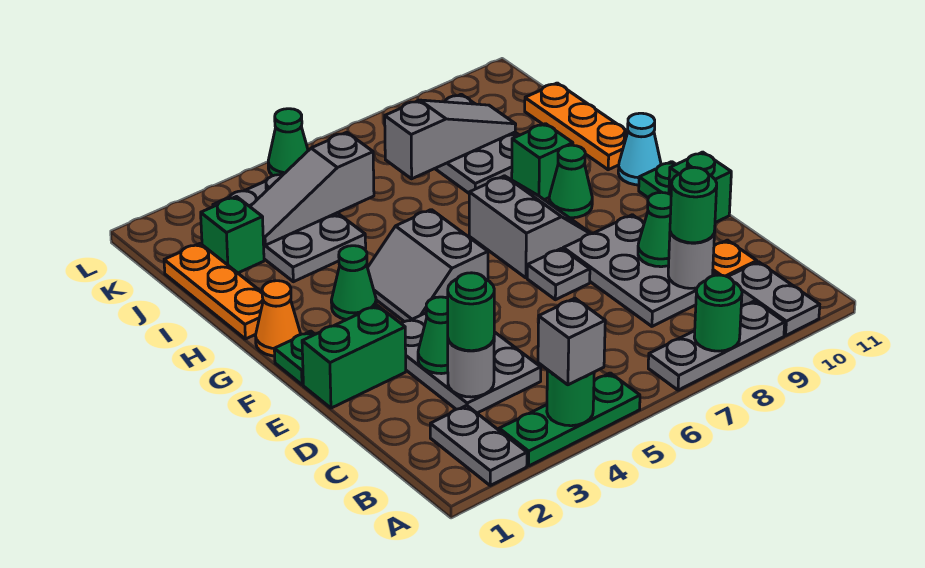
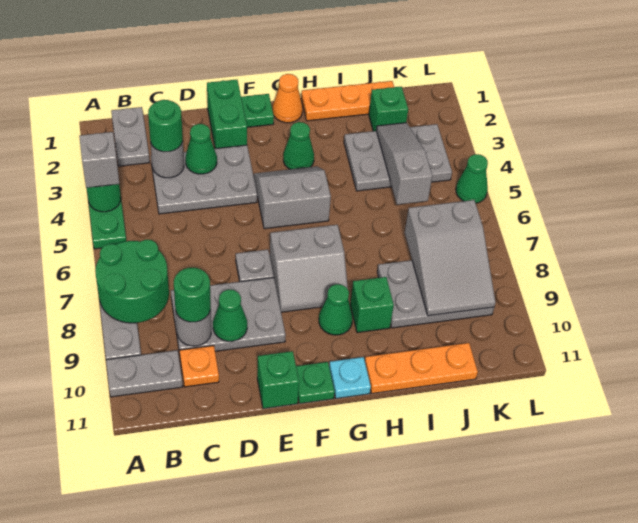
grey 1x2 plate [430,405,527,485] -> grey 1x2 plate turned to [111,107,150,166]
green 1x1 round brick [694,275,742,351] -> green 2x2 round brick [95,240,169,323]
cyan 1x1 cone [618,113,661,185] -> cyan 1x1 plate [329,357,371,399]
grey 1x3 slope [385,100,516,179] -> grey 2x3 slope [405,200,496,316]

